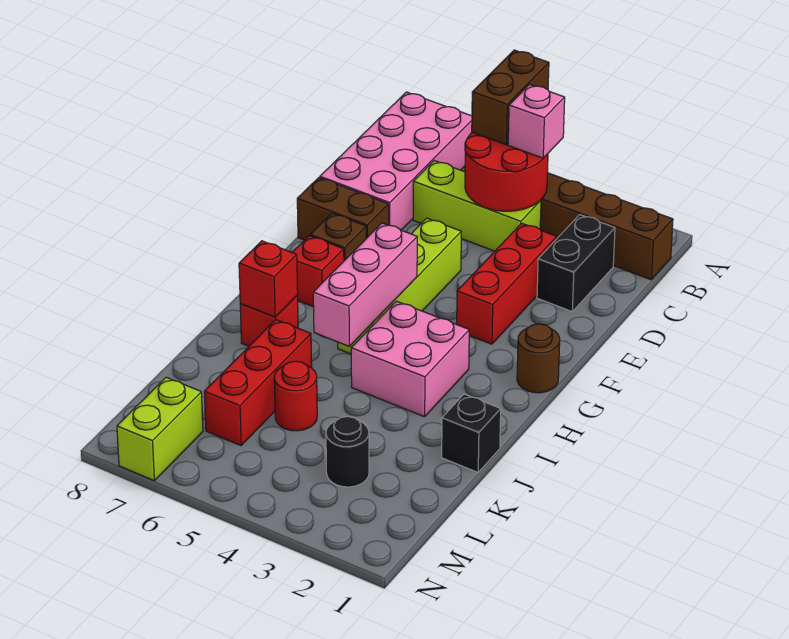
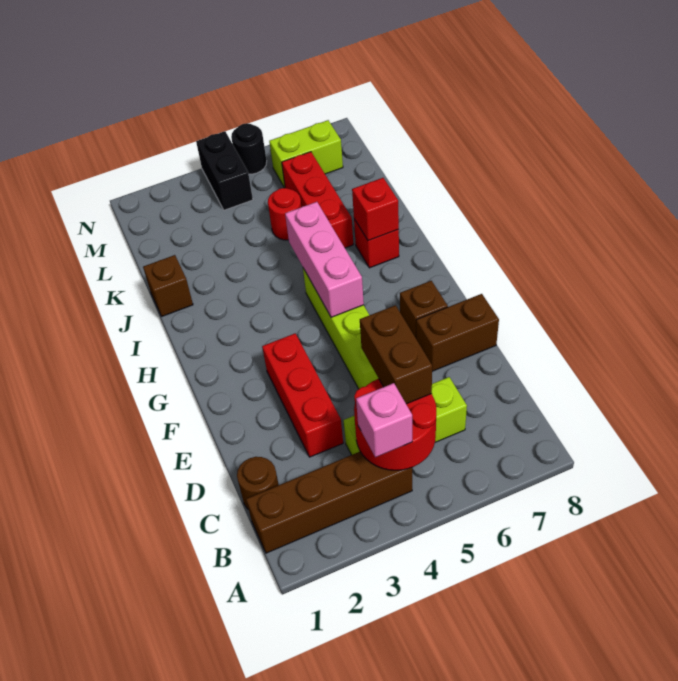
brown 1x2 brick [472,50,549,145] -> brown 1x2 brick moved to [360,305,432,404]
pink 2x4 brick [320,92,472,230] -> none
black 1x2 brick [537,215,615,311] -> black 1x2 brick moved to [196,131,253,210]
brown 1x1 round brick [517,324,560,393] -> brown 1x1 round brick moved to [237,457,279,510]
red 1x1 brick [292,236,344,307] -> none
pink 2x2 brick [351,301,469,417] -> none
black 1x1 brick [442,394,501,472] -> brown 1x1 brick [143,255,193,316]
black 1x1 round brick [326,417,369,487] -> black 1x1 round brick moved to [231,123,267,174]
lime 1x2 brick [117,377,203,481] -> lime 1x2 brick turned to [269,120,343,188]

